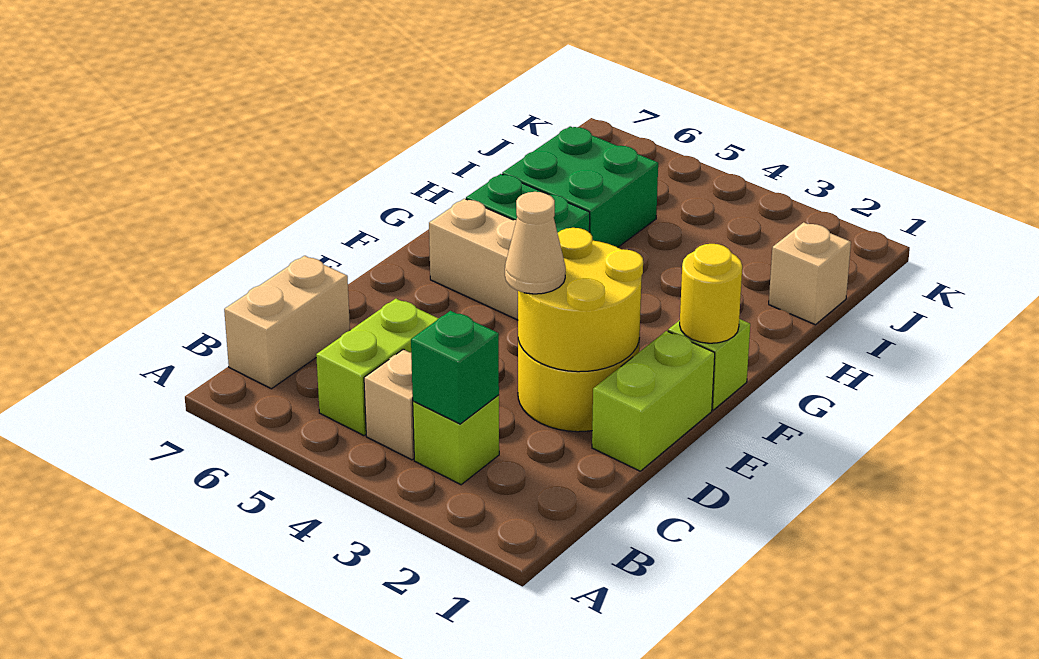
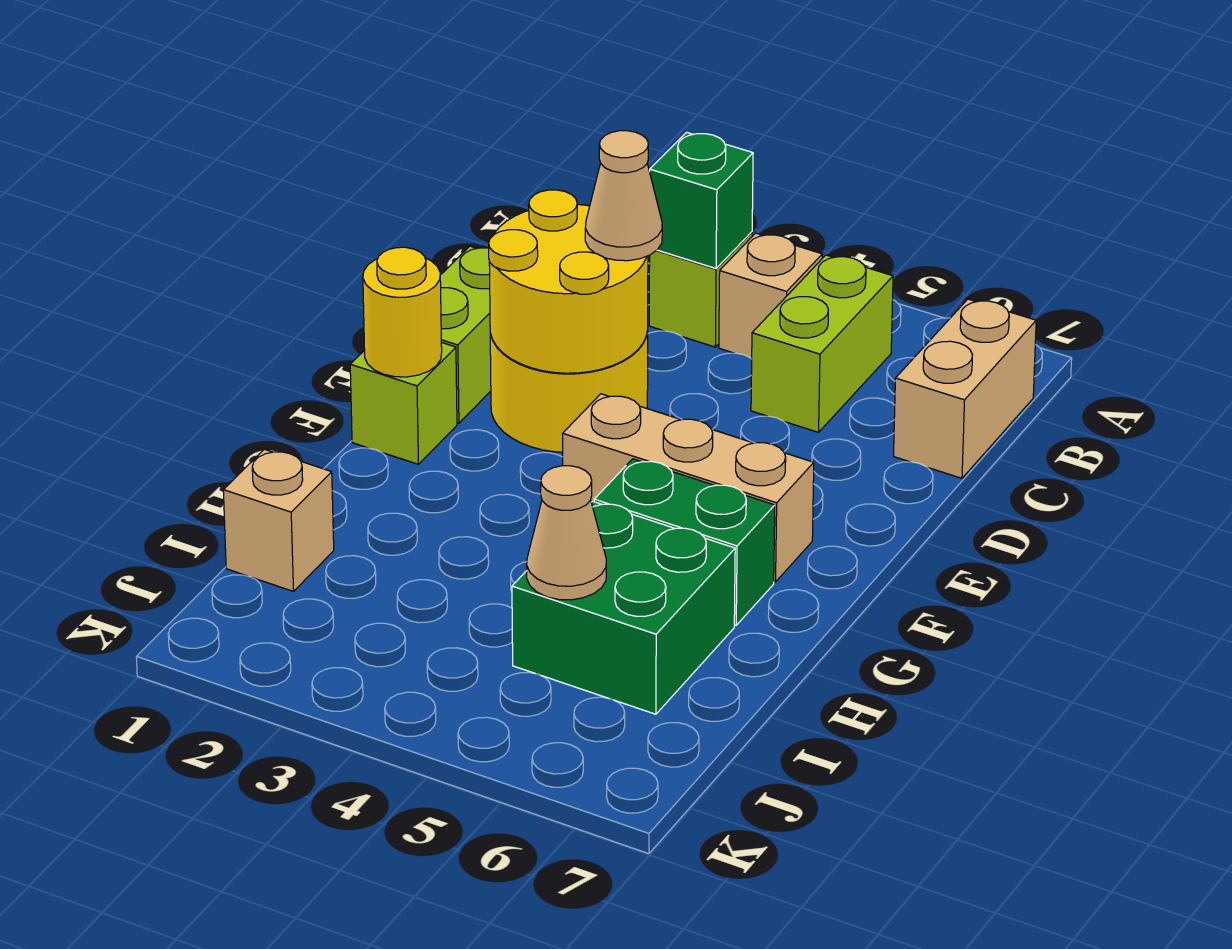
none -> tan 1x1 cone [527,466,606,600]

